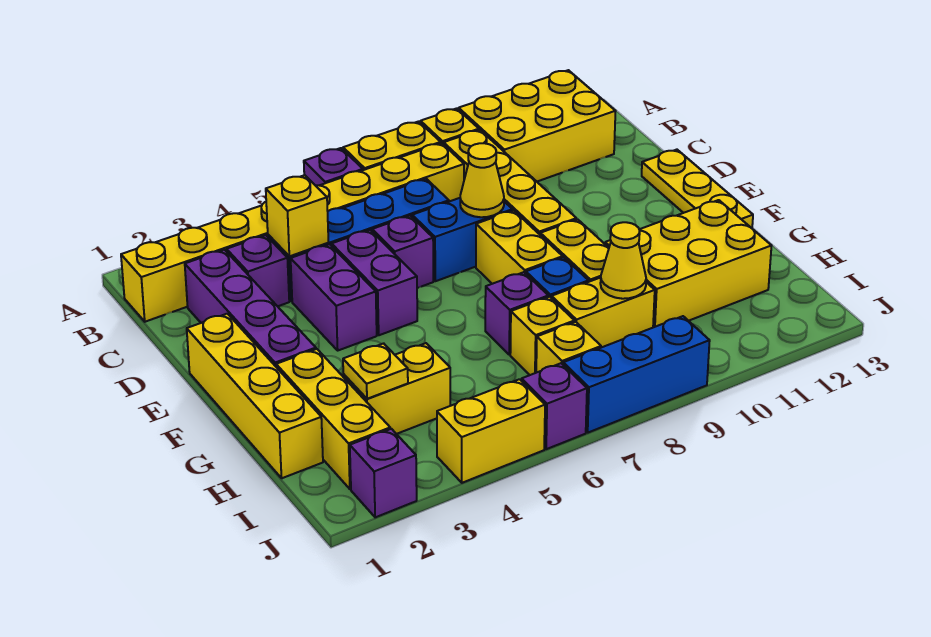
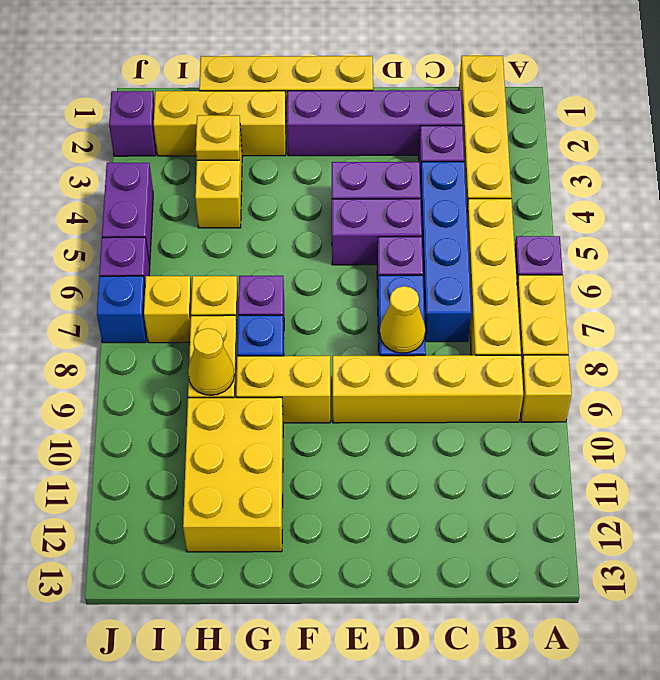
yellow 2x3 brick [459,70,615,181] -> none
yellow 1x1 brick [266,175,328,256] -> none
yellow 1x3 plate [642,150,753,228] -> none
yellow 1x2 brick [476,210,563,284] -> none
yellow 1x2 brick [437,379,545,483] -> purple 1x2 brick [102,163,153,265]
blue 1x3 brick [563,316,710,433] -> blue 1x1 brick [97,276,147,343]

